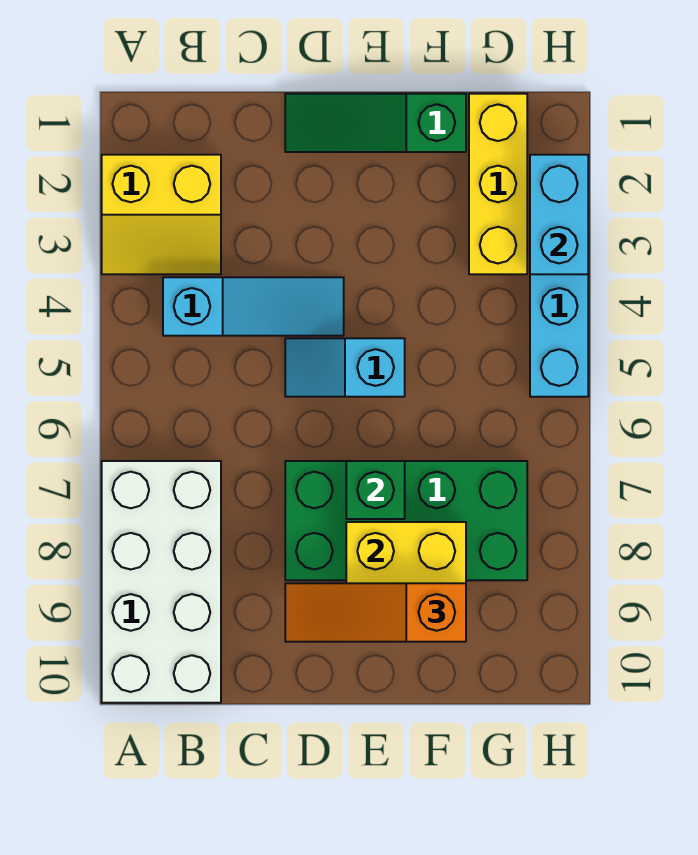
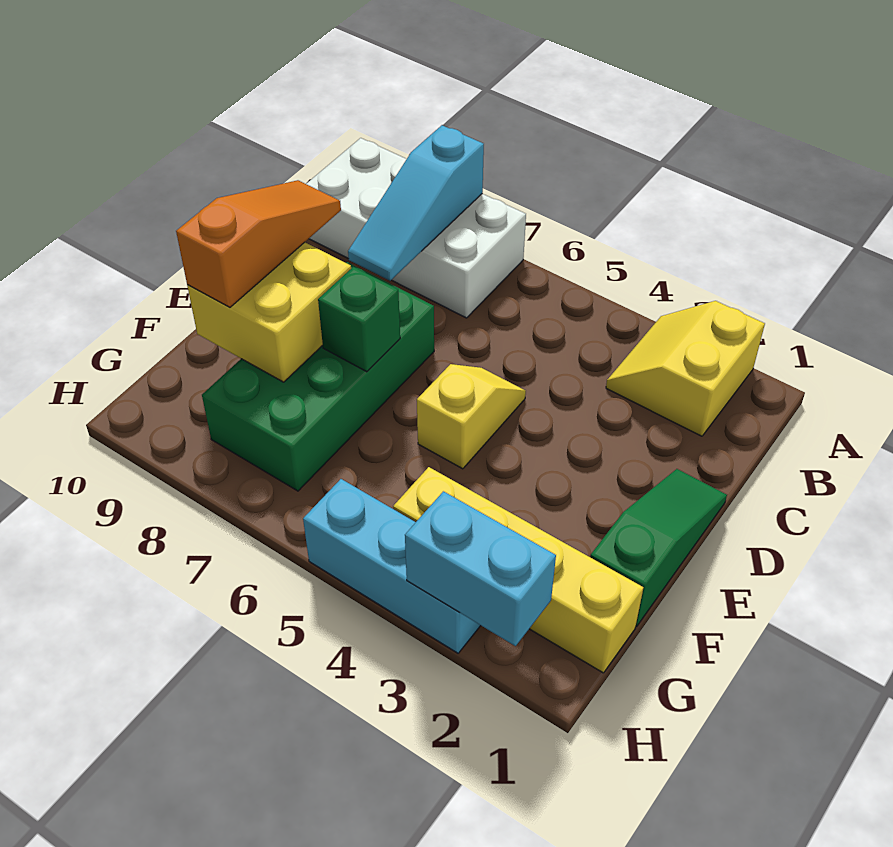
cyan 1x3 slope [163,277,344,336] -> cyan 1x3 slope moved to [348,125,484,281]
cyan 1x2 slope [285,338,405,397] -> yellow 1x2 slope [417,364,526,469]
yellow 1x3 brick [469,94,527,274] -> yellow 1x4 brick [393,467,643,673]

